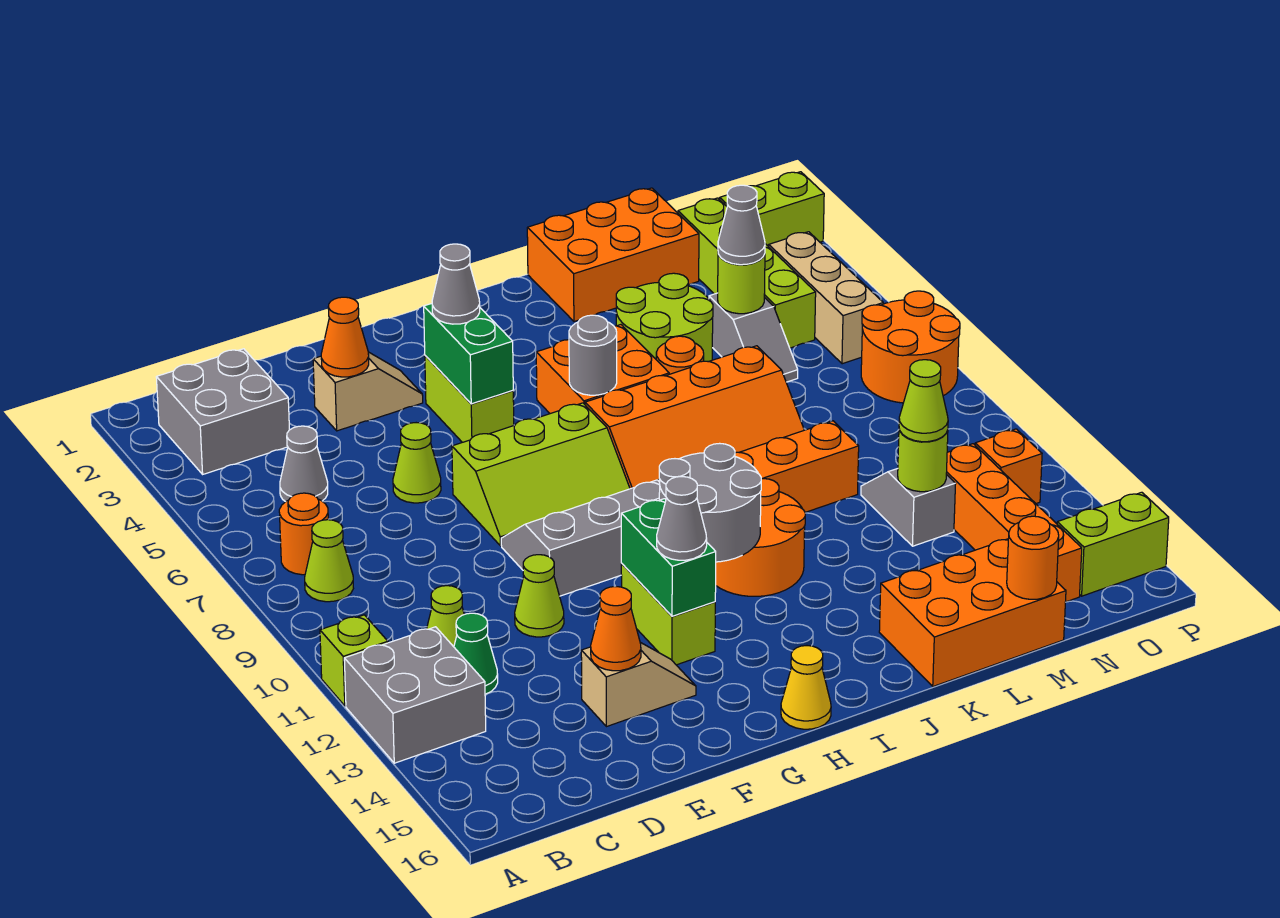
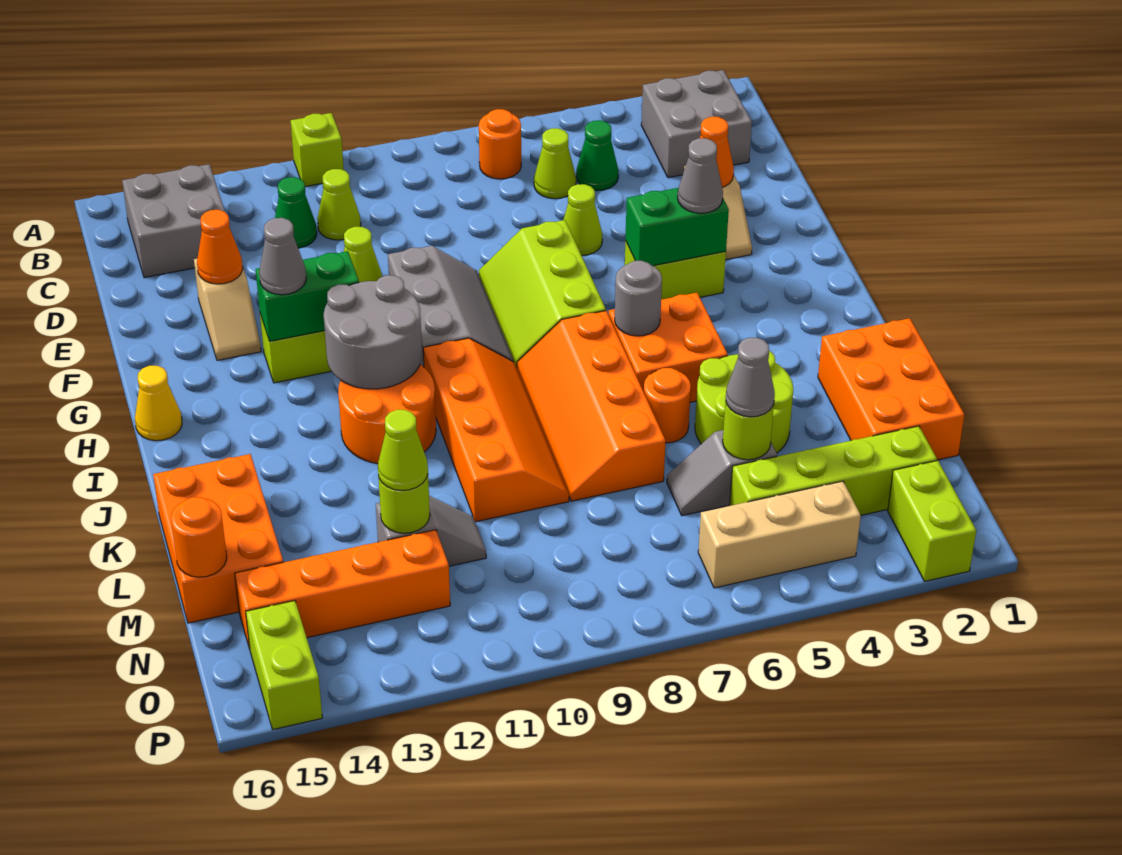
grey 2x2 brick [344,627,486,763] -> grey 2x2 brick moved to [122,164,225,278]
lime 1x1 cone [305,520,353,602] -> lime 1x1 cone moved to [534,128,576,199]
grey 1x1 cone [280,426,328,502] -> green 1x1 cone [576,120,619,191]
orange 2x2 round brick [861,291,960,403] -> none
orange 1x1 brick [975,429,1042,503] -> none

